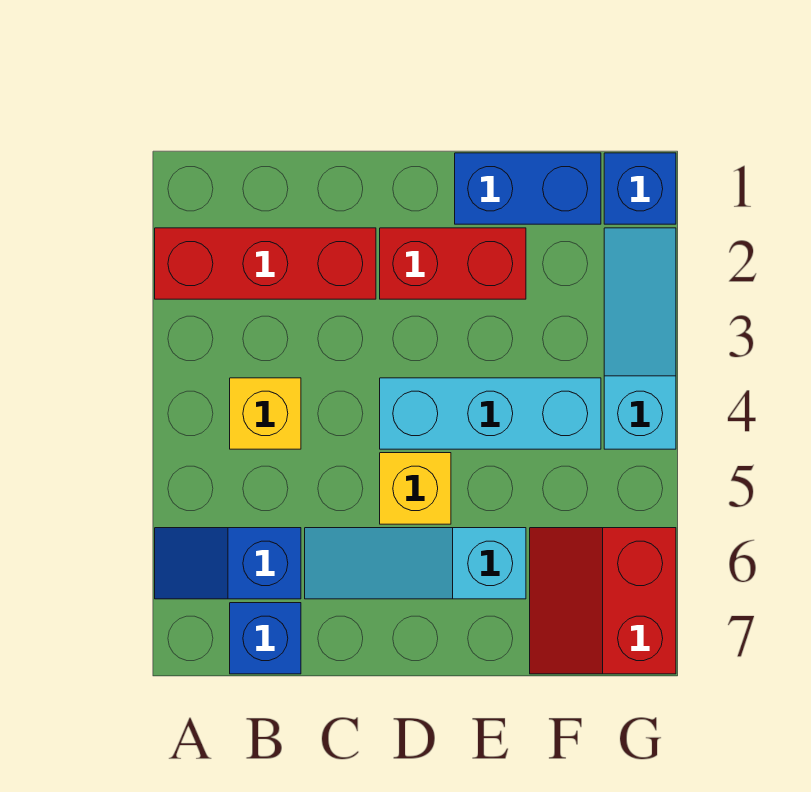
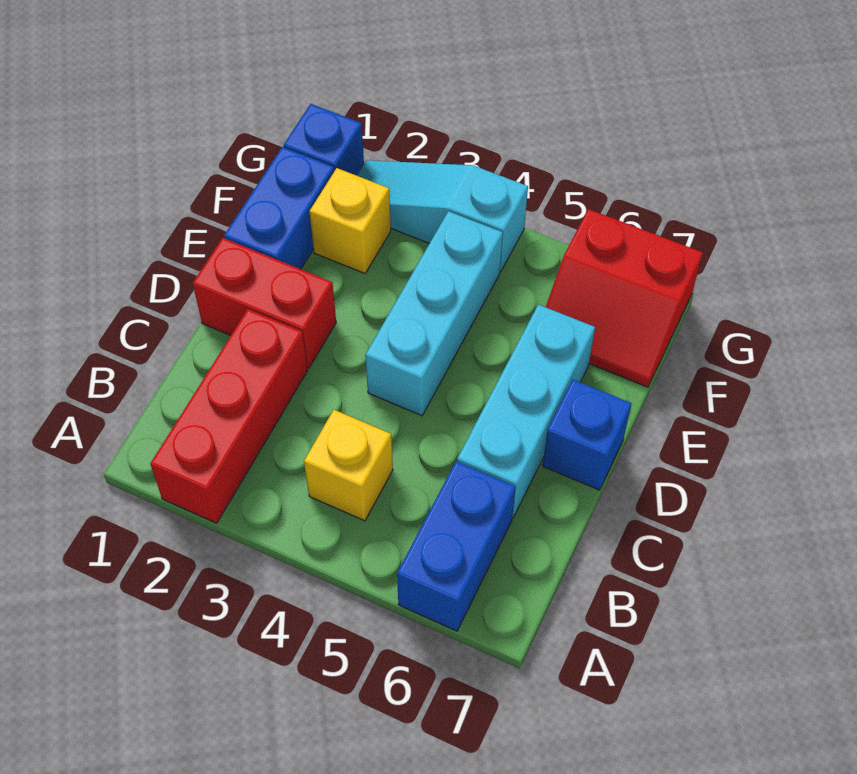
blue 1x2 slope [155,528,301,599] -> blue 1x2 brick [397,461,515,631]
blue 1x1 brick [230,603,301,674] -> blue 1x1 brick moved to [543,380,632,490]
cyan 1x3 slope [305,528,526,599] -> cyan 1x3 brick [457,304,595,518]
red 1x2 brick [380,228,526,299] -> red 1x2 brick turned to [193,238,336,368]
yellow 1x1 brick [380,453,451,524] -> yellow 1x1 brick moved to [309,168,391,273]

